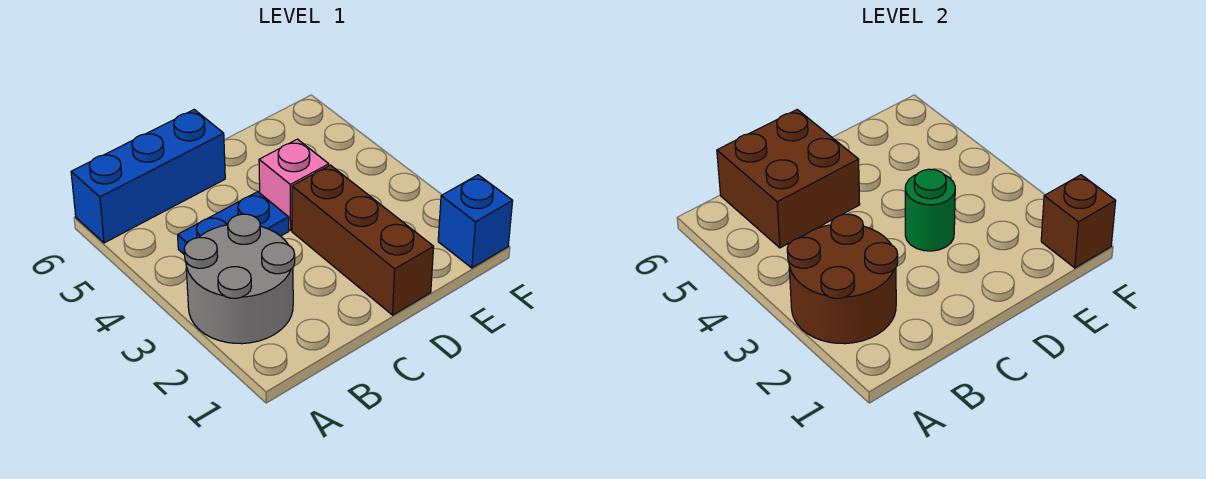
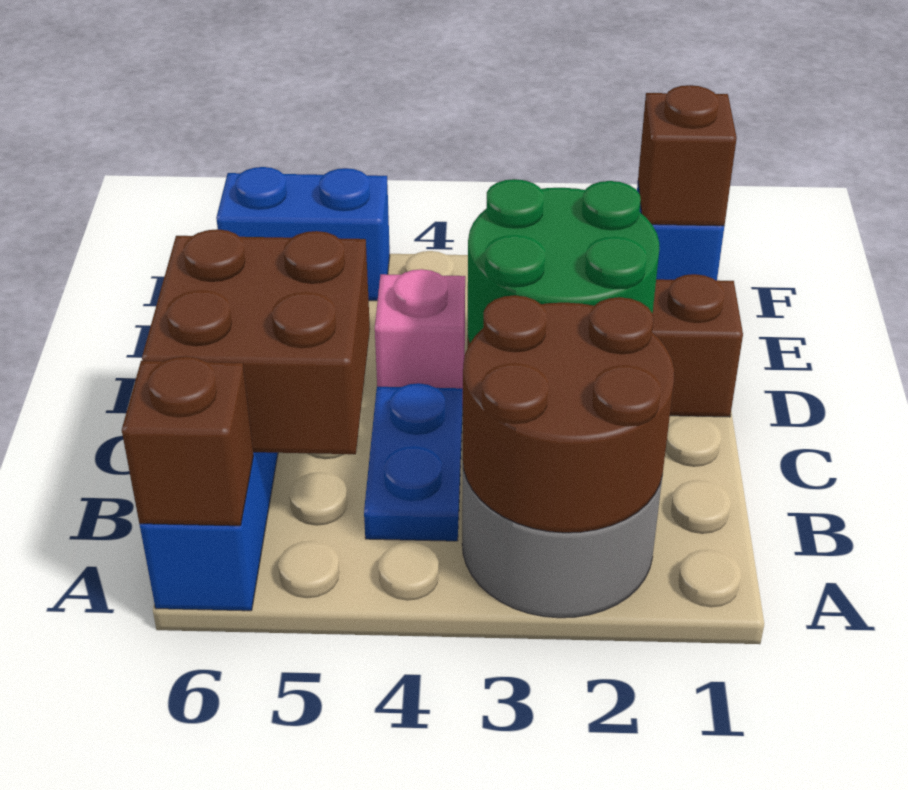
none -> brown 1x1 brick [122,356,254,526]
green 1x1 round brick [905,169,955,251] -> green 2x2 round brick [467,179,659,343]
none -> blue 1x2 brick [216,167,390,301]

